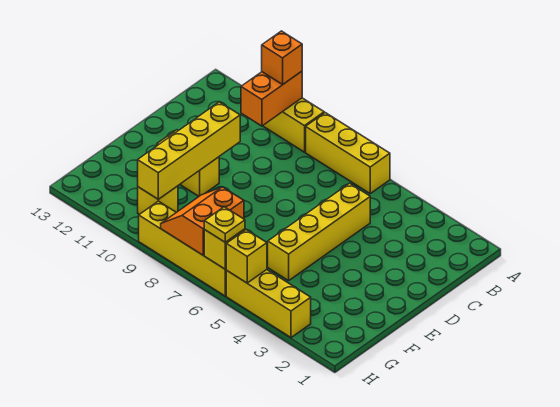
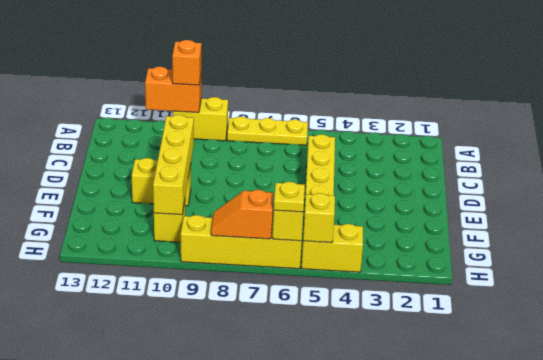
yellow 1x3 brick [306,113,390,193] -> yellow 1x3 plate [227,116,308,145]
orange 1x2 brick [241,71,302,126] -> orange 1x2 brick turned to [145,67,201,113]
orange 2x2 slope [161,187,244,255] -> orange 1x2 slope [211,190,274,239]
yellow 1x3 brick [226,270,311,338] -> yellow 1x2 brick [302,224,363,272]

